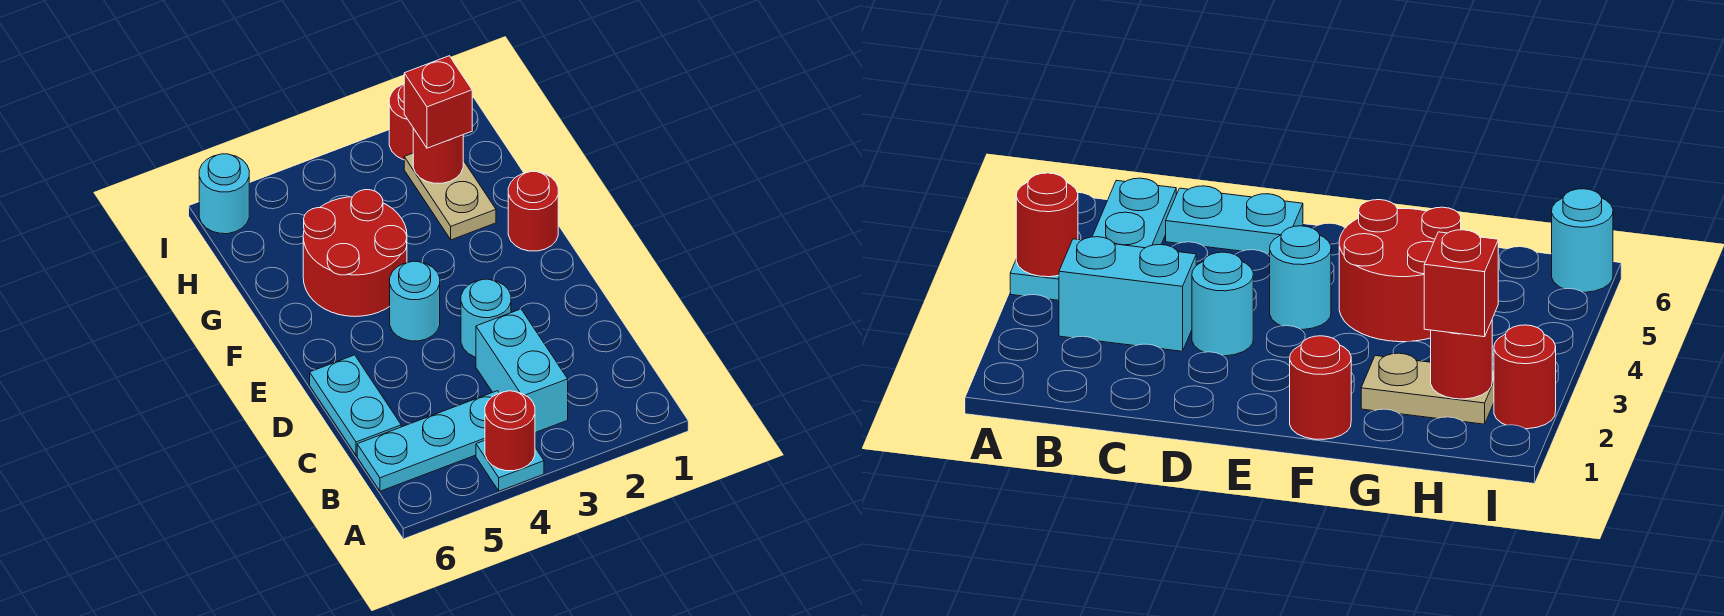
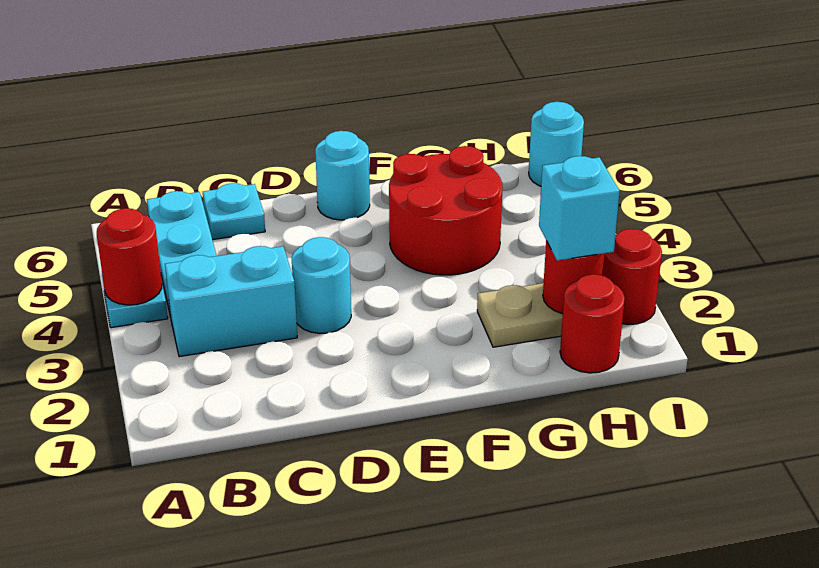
cyan 1x2 plate [310,355,401,455] -> cyan 1x1 plate [203,183,265,240]
cyan 1x1 round brick [390,261,440,341] -> cyan 1x1 round brick moved to [315,131,370,220]
red 1x1 round brick [508,172,558,251] -> red 1x1 round brick moved to [560,274,625,373]
red 1x1 brick [404,56,472,148] -> cyan 1x1 brick [539,156,620,261]

